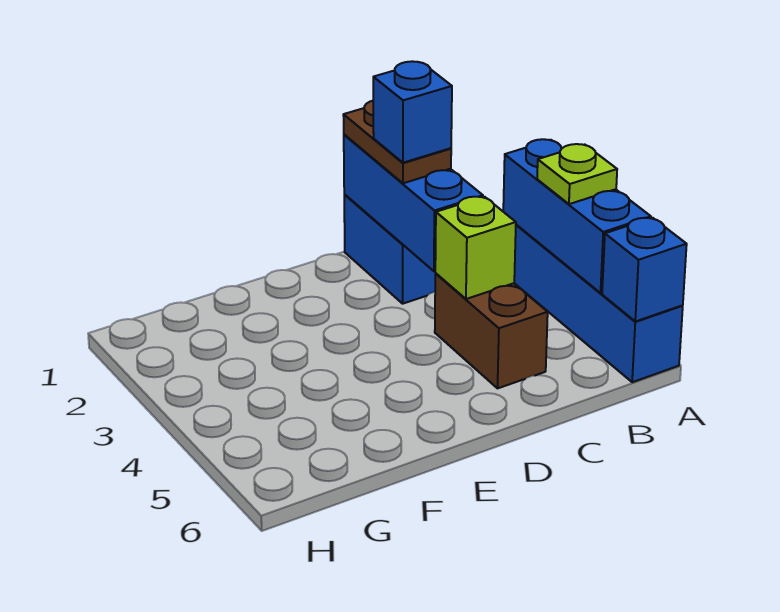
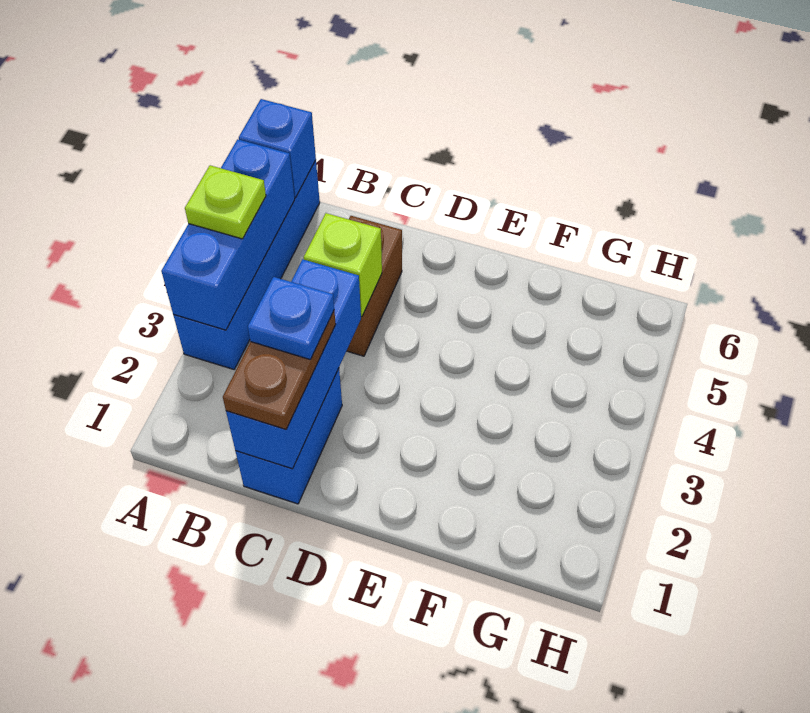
blue 1x1 brick [373,61,452,163] -> blue 1x1 plate [248,277,334,359]

